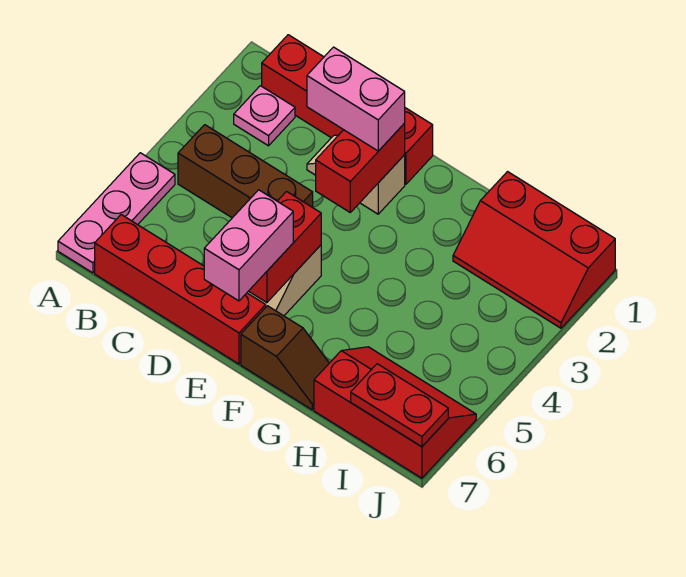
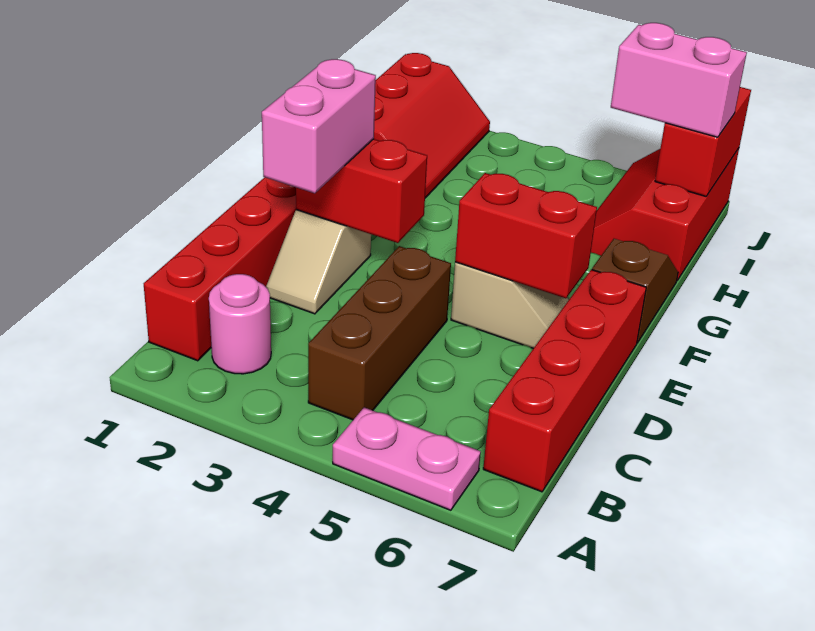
pink 1x3 plate [58,153,175,273] -> pink 1x2 plate [333,407,481,510]
pink 1x1 plate [234,86,295,146] -> pink 1x1 round brick [209,274,271,374]
pink 1x2 brick [204,190,293,301] -> pink 1x2 brick moved to [611,23,747,137]
red 1x2 plate [351,364,448,447] -> red 1x2 brick [655,87,751,196]

